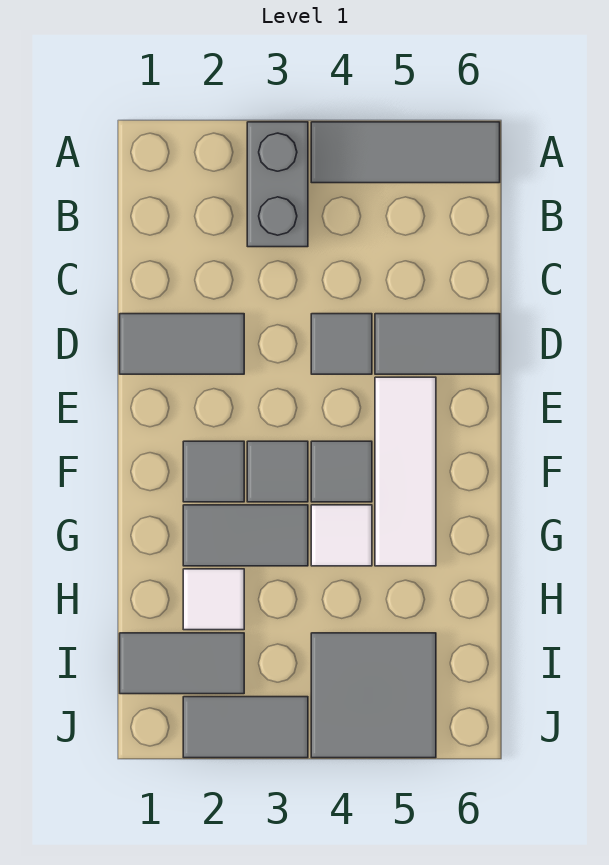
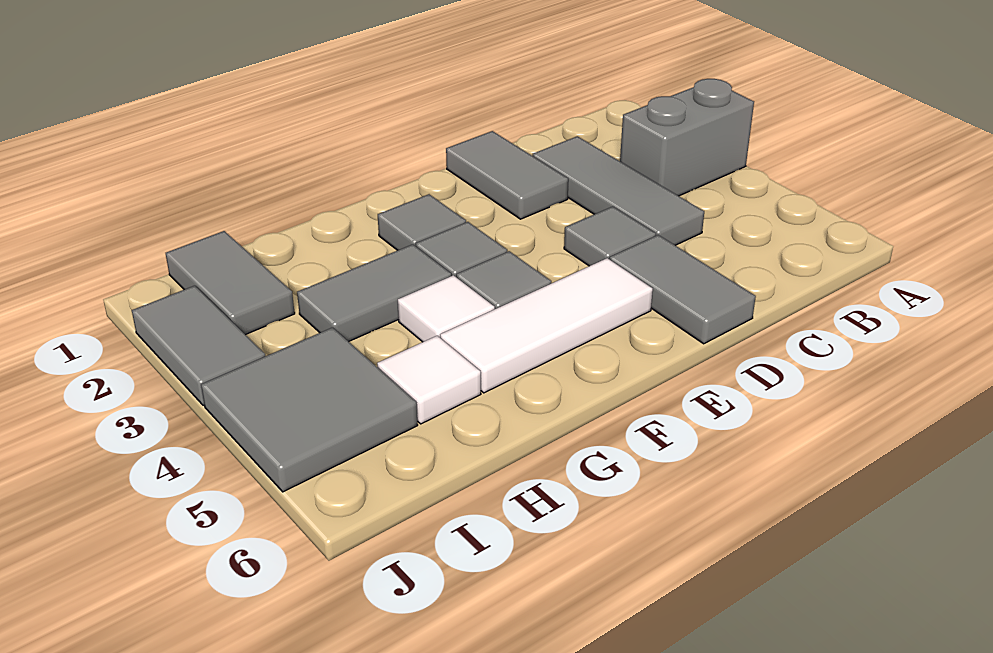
grey 1x3 tile [311,122,500,183] -> grey 1x3 tile moved to [532,136,704,245]
grey 1x2 tile [183,505,308,566] -> grey 1x2 tile turned to [297,244,452,342]
white 1x1 tile [183,569,244,630] -> white 1x1 tile moved to [377,336,481,424]

